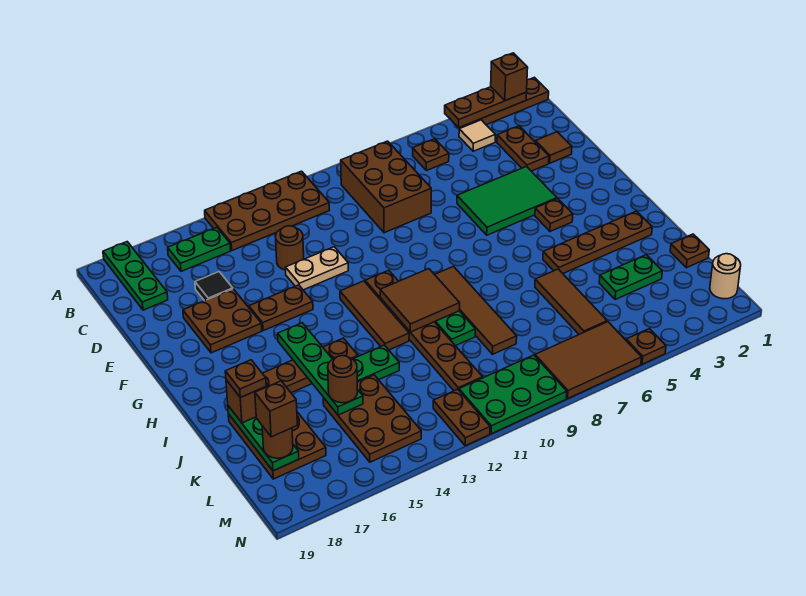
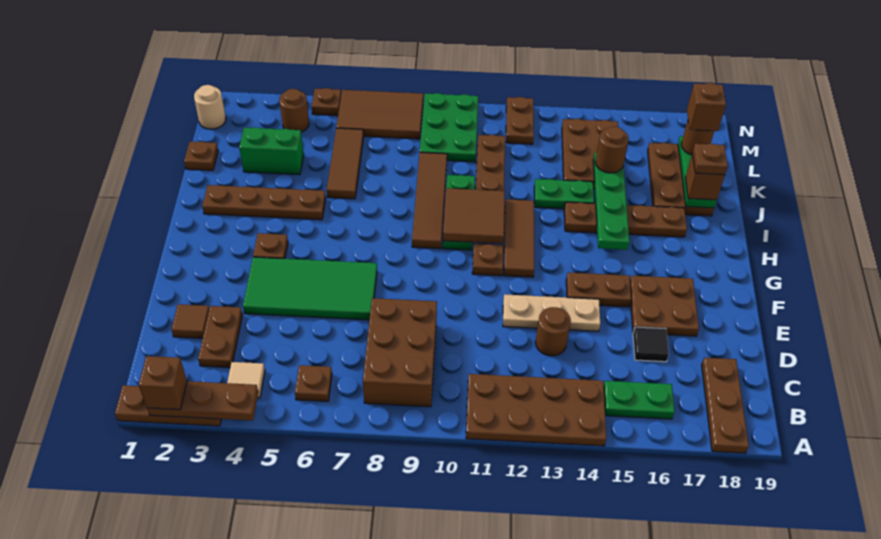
green 1x3 plate [103,242,168,310] -> brown 1x3 plate [702,358,749,453]
green 2x3 tile [457,167,557,235] -> green 2x4 tile [243,257,377,320]
tan 1x2 plate [285,247,348,290] -> tan 1x3 plate [503,294,600,331]
green 1x2 plate [599,255,662,300] -> green 1x2 brick [239,127,304,175]
none -> brown 1x1 round brick [279,89,309,132]
green 2x3 plate [459,355,567,434] -> green 2x3 plate turned to [420,93,478,162]

